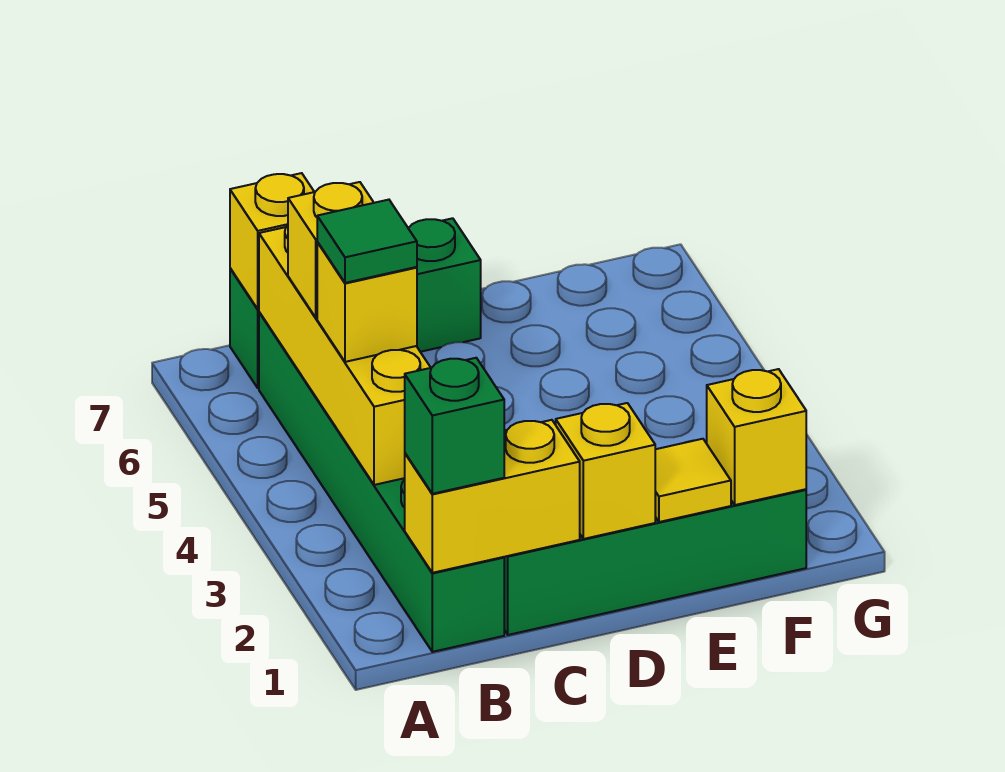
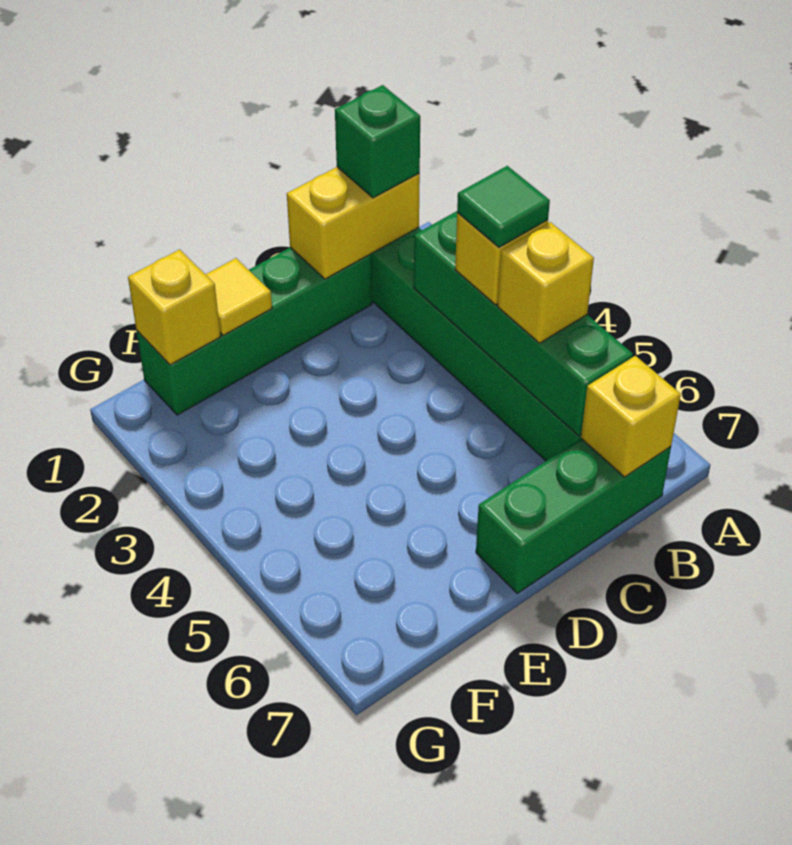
yellow 1x4 brick [259,226,431,485] -> green 1x4 brick [414,211,633,436]
yellow 1x1 brick [556,403,655,539] -> none

